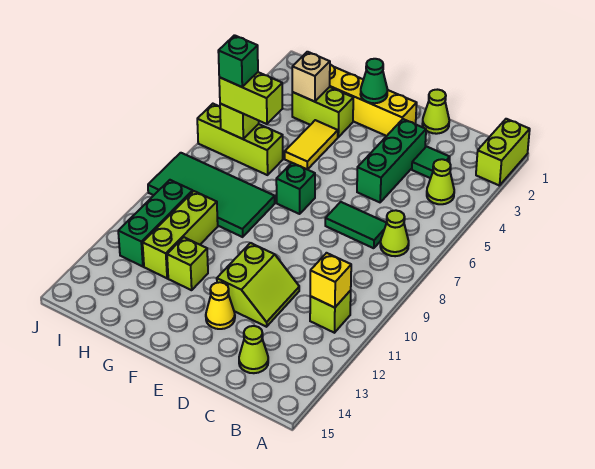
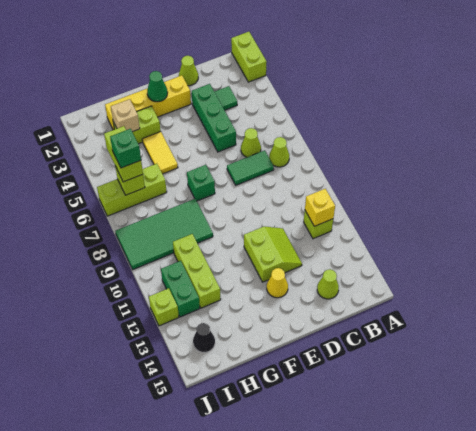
lime 1x1 cone [427,159,454,204] -> lime 1x1 cone moved to [241,128,261,157]
lime 1x1 brick [167,237,208,290] -> lime 1x1 brick moved to [149,288,179,326]
lime 1x2 brick [219,72,283,124] -> lime 1x2 brick turned to [104,126,143,182]
green 1x3 brick [118,180,193,267] -> green 1x2 brick [161,261,200,317]
none -> black 1x1 cone [193,323,215,352]

